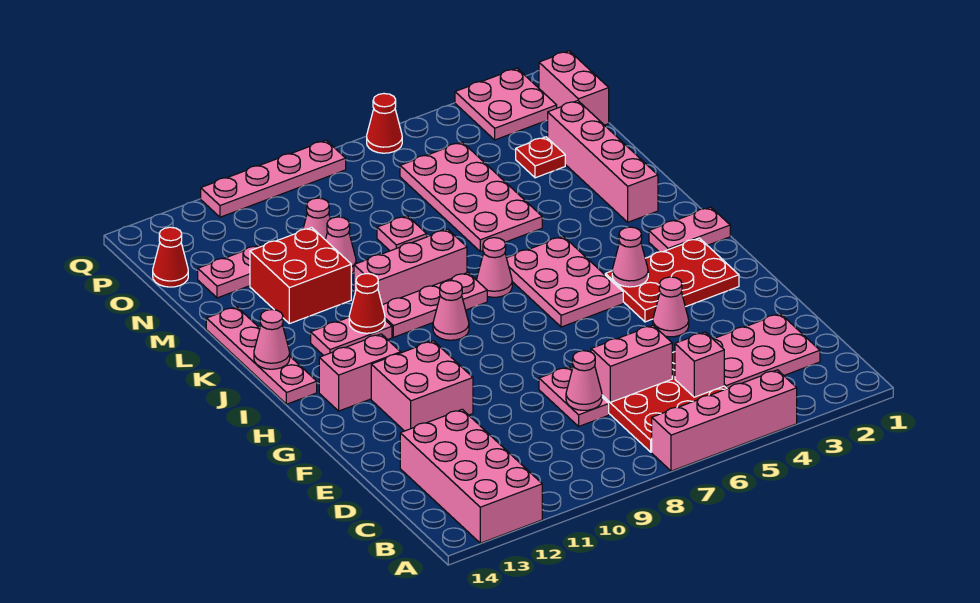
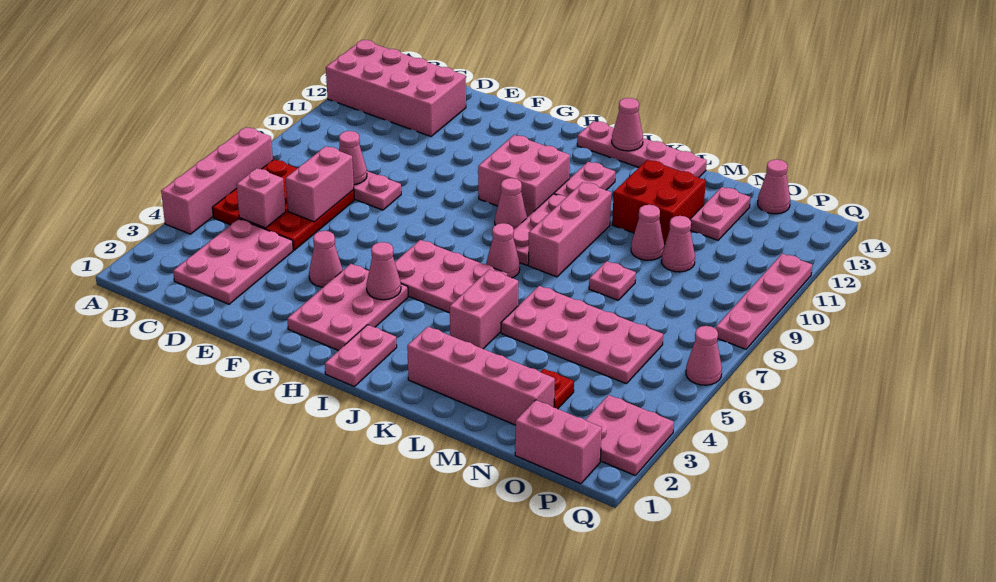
pink 2x2 brick [371,341,473,431] -> pink 2x2 brick moved to [478,135,570,217]
red 2x3 plate [605,238,739,322] -> pink 2x3 plate [287,264,408,351]
pink 1x2 brick [319,334,401,411] -> pink 1x2 brick moved to [450,269,518,349]
red 1x1 cone [349,274,385,333] -> none
red 1x1 cone [153,227,188,287] -> pink 1x1 cone [758,159,790,214]
red 1x1 cone [367,94,402,153] -> pink 1x1 cone [686,326,722,385]

